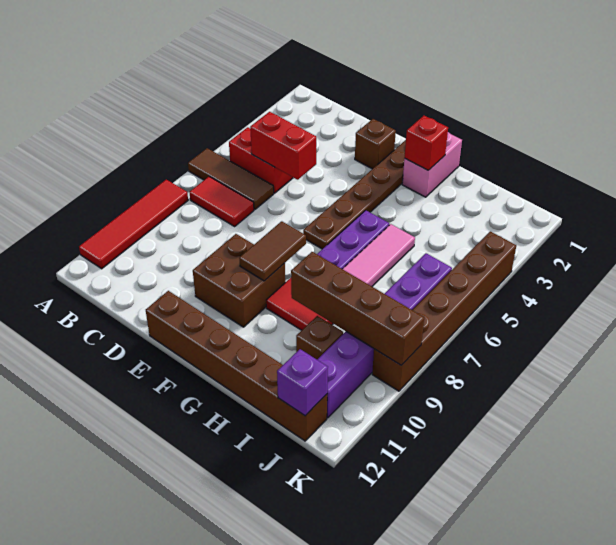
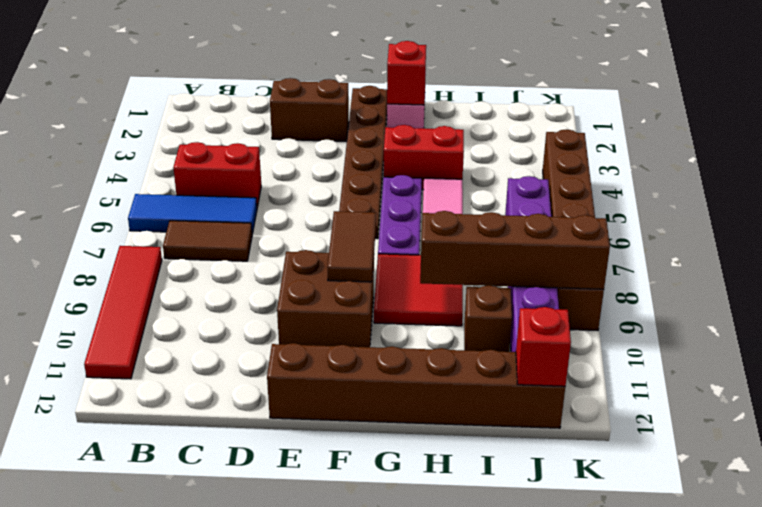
brown 1x3 tile [188,148,274,210] -> blue 1x3 tile [128,194,257,234]
red 1x2 tile [190,177,254,226] -> brown 1x2 tile [163,221,252,261]
red 1x2 brick [250,112,316,180] -> red 1x2 brick moved to [384,125,464,190]
brown 1x1 brick [355,119,396,169] -> brown 1x2 brick [270,78,349,141]
purple 1x1 brick [277,349,328,416] -> red 1x1 brick [516,307,571,386]

